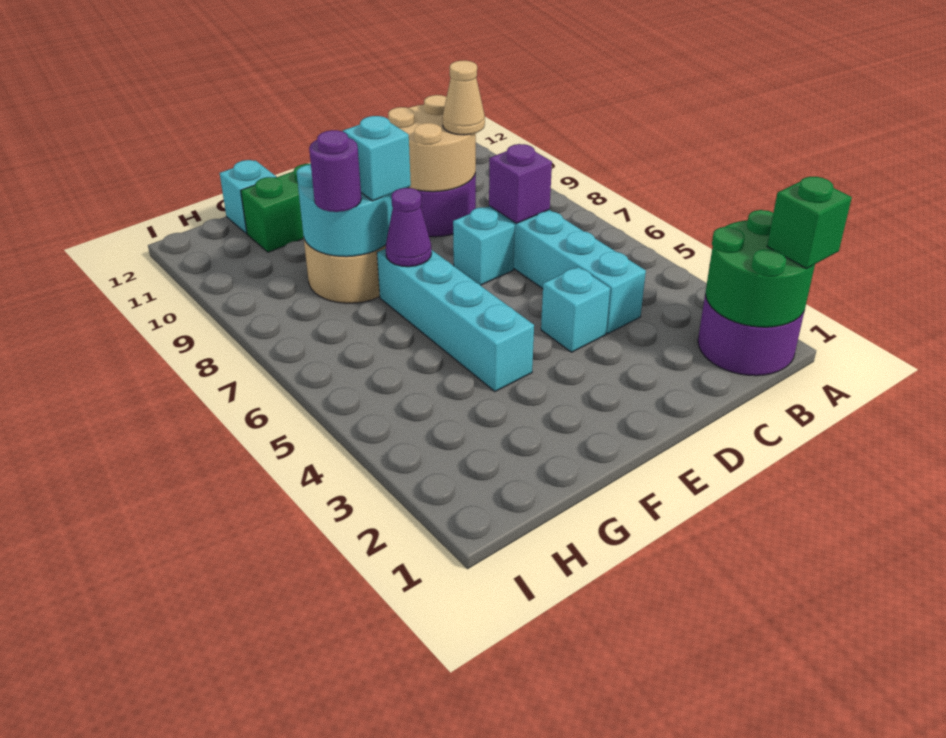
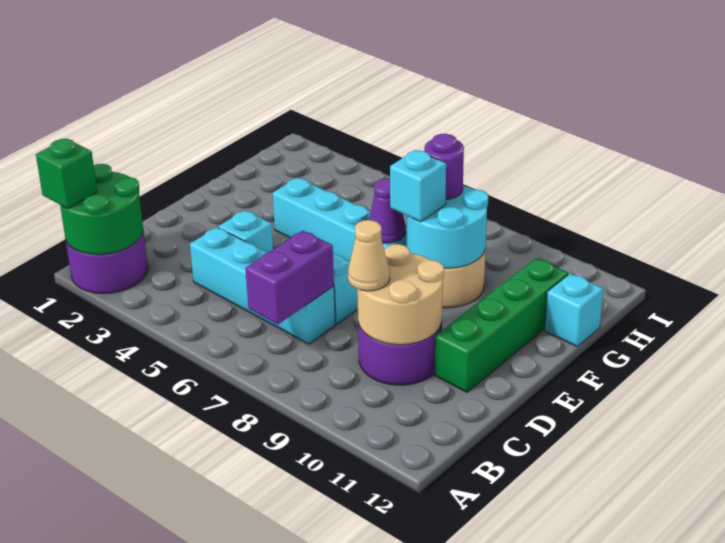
purple 1x1 brick [489,144,552,223] -> purple 1x2 brick [245,231,334,324]

